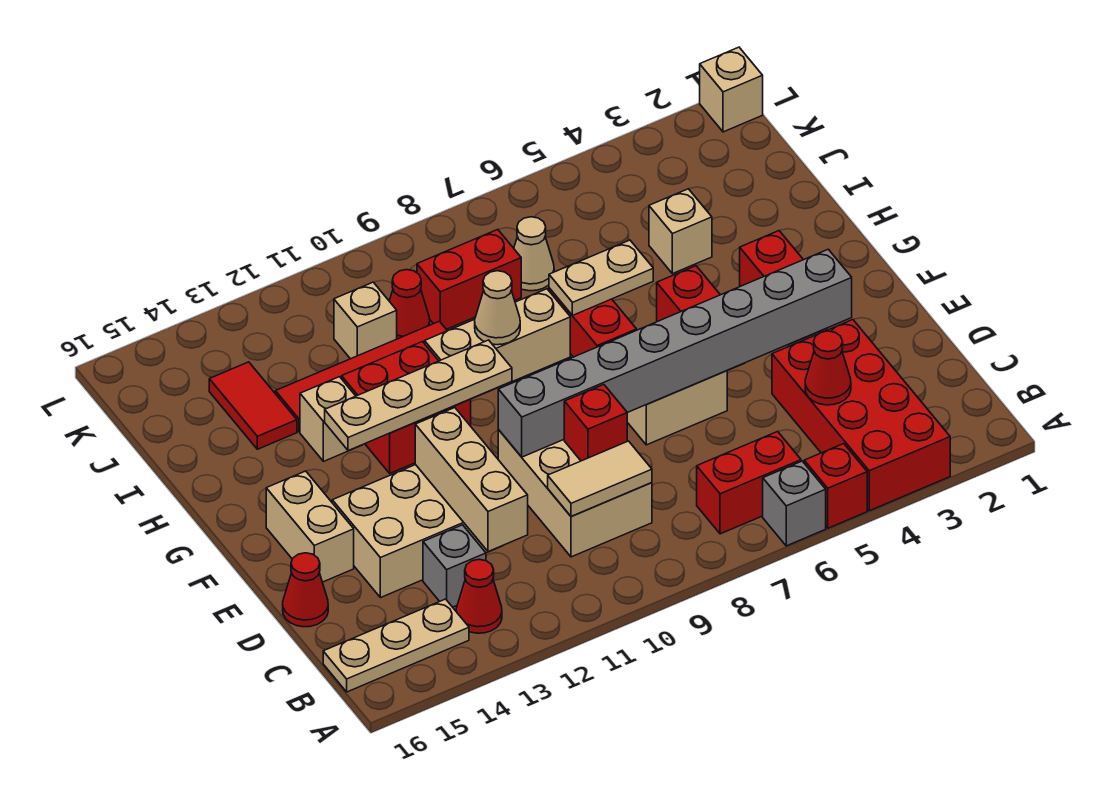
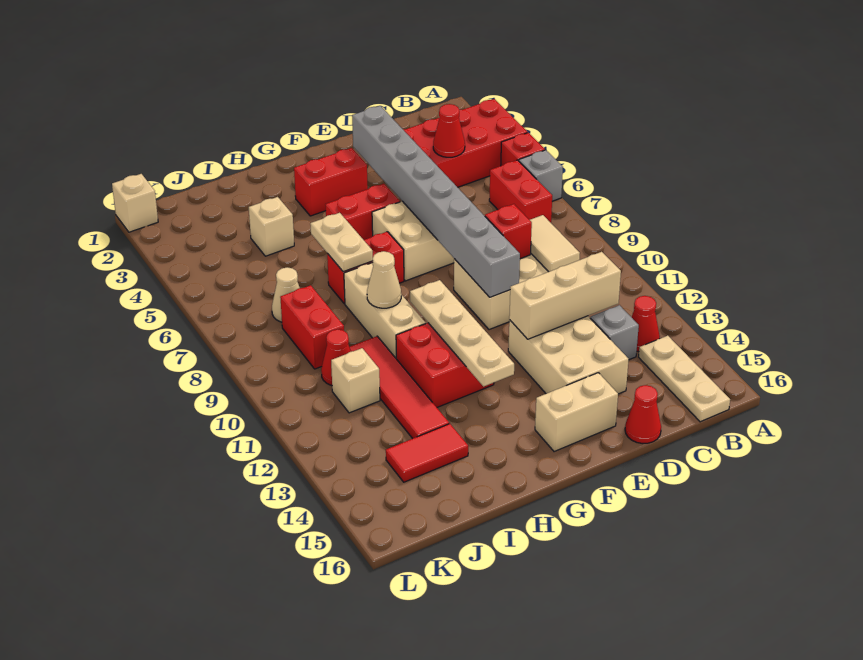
tan 1x1 brick [300,377,362,461] -> none

